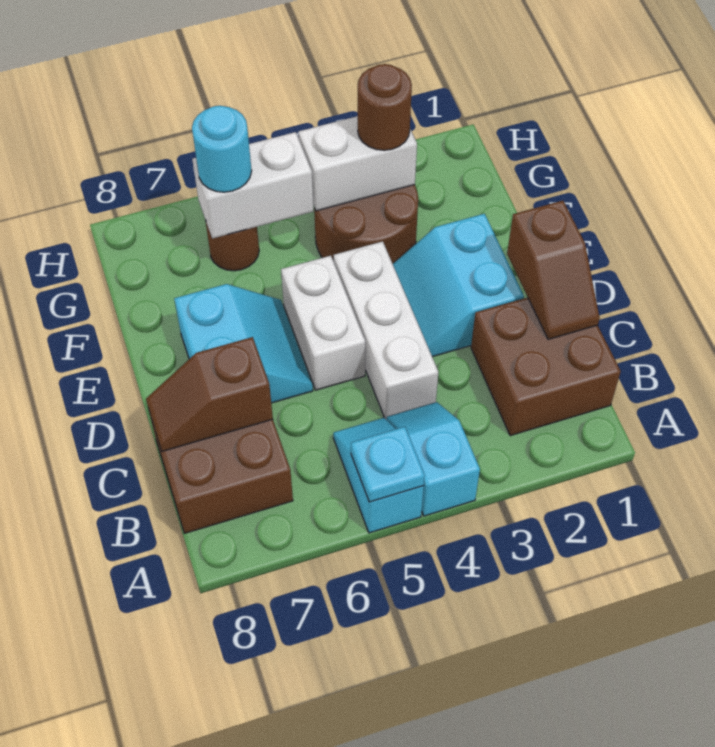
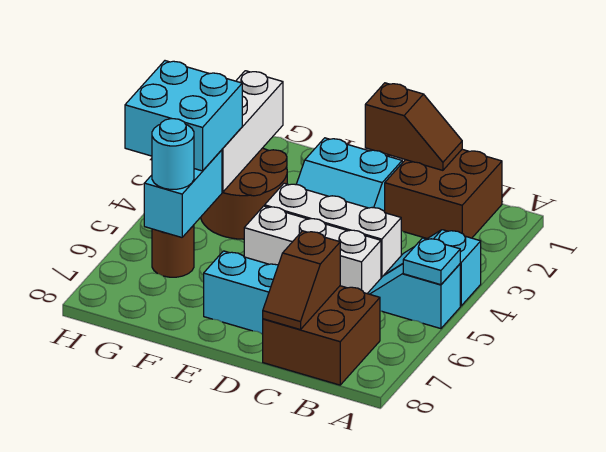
white 1x2 brick [281,256,365,390] -> white 1x3 brick [244,206,381,293]
white 1x2 brick [299,116,417,211] -> white 1x3 brick [222,71,283,192]
brown 1x1 round brick [358,64,412,150] -> none
none -> cyan 2x2 brick [125,61,242,171]
white 1x2 brick [192,132,313,239] -> cyan 1x2 brick [144,150,222,237]

